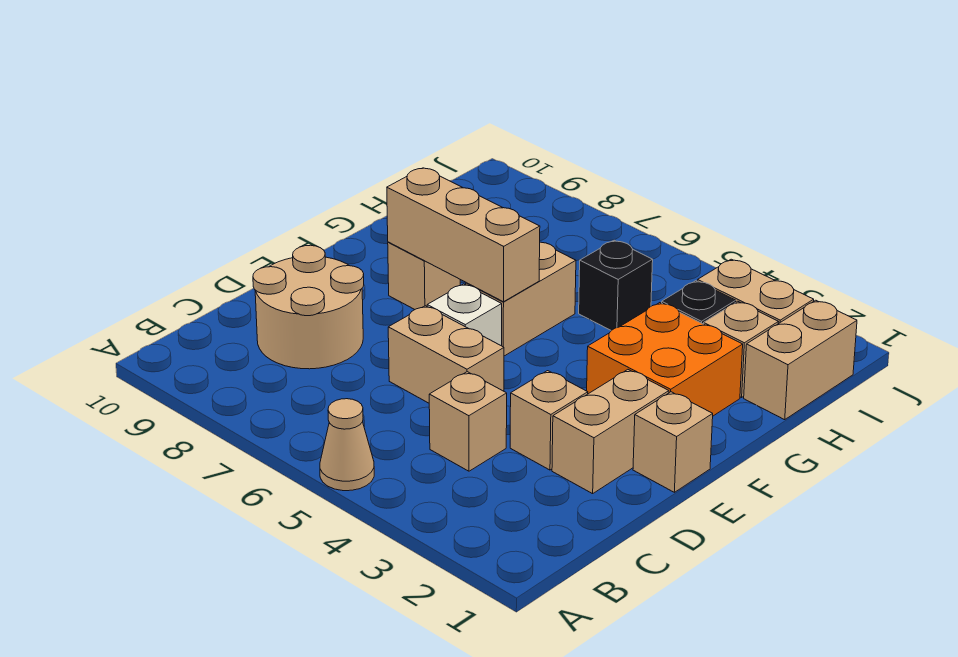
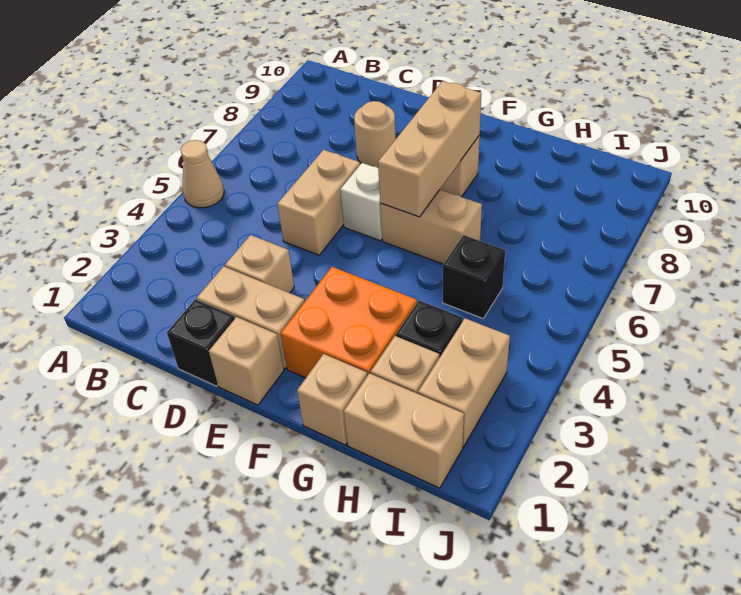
tan 1x1 brick [429,372,507,471] -> tan 1x1 brick moved to [297,354,367,445]
tan 2x2 round brick [253,245,364,369] -> tan 1x1 round brick [354,101,396,168]
none -> black 1x1 brick [167,299,235,386]

